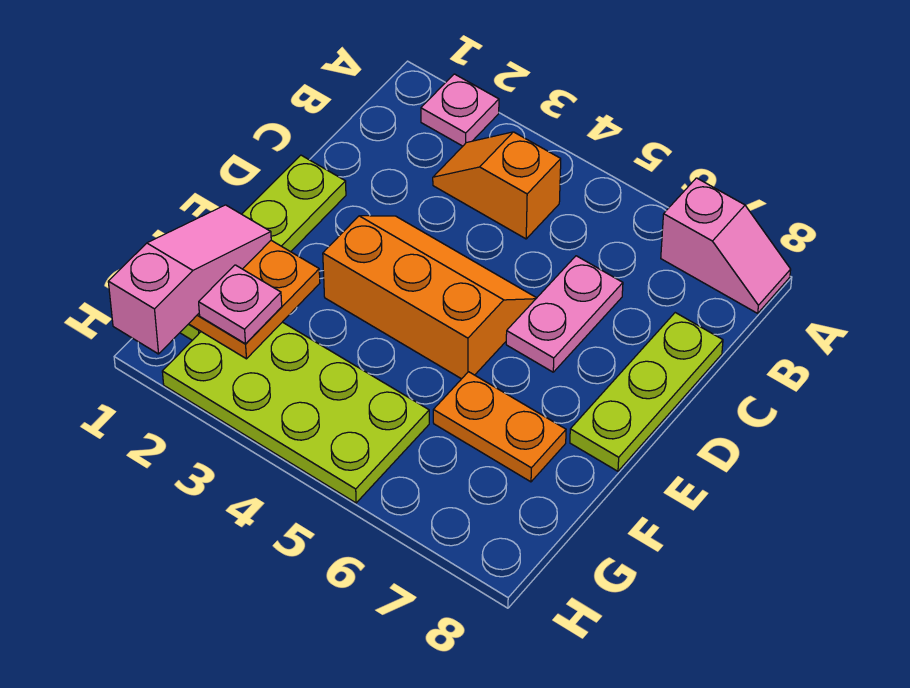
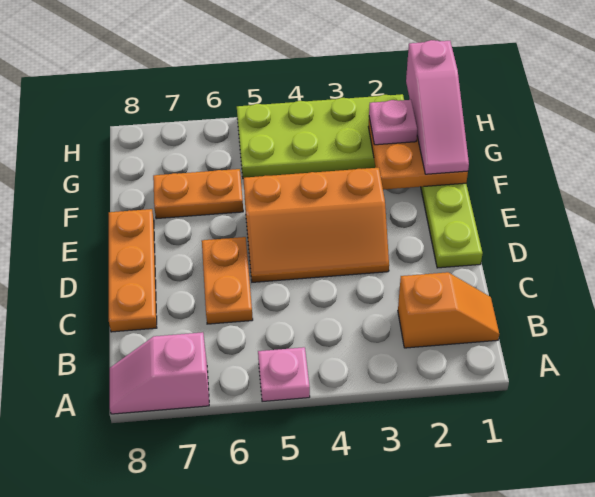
pink 1x1 plate [421,74,499,146] -> pink 1x1 plate moved to [258,347,310,402]
orange 1x2 slope [433,132,561,239] -> orange 1x2 slope moved to [398,272,499,348]
pink 1x2 plate [506,256,623,372] -> orange 1x2 plate [202,237,253,324]
lime 1x3 plate [570,313,723,471] -> orange 1x3 plate [109,209,157,332]

